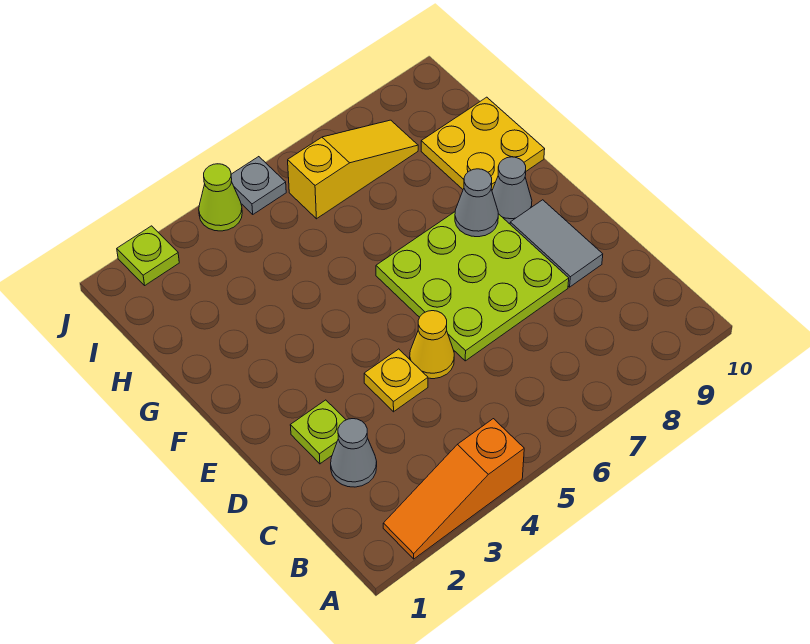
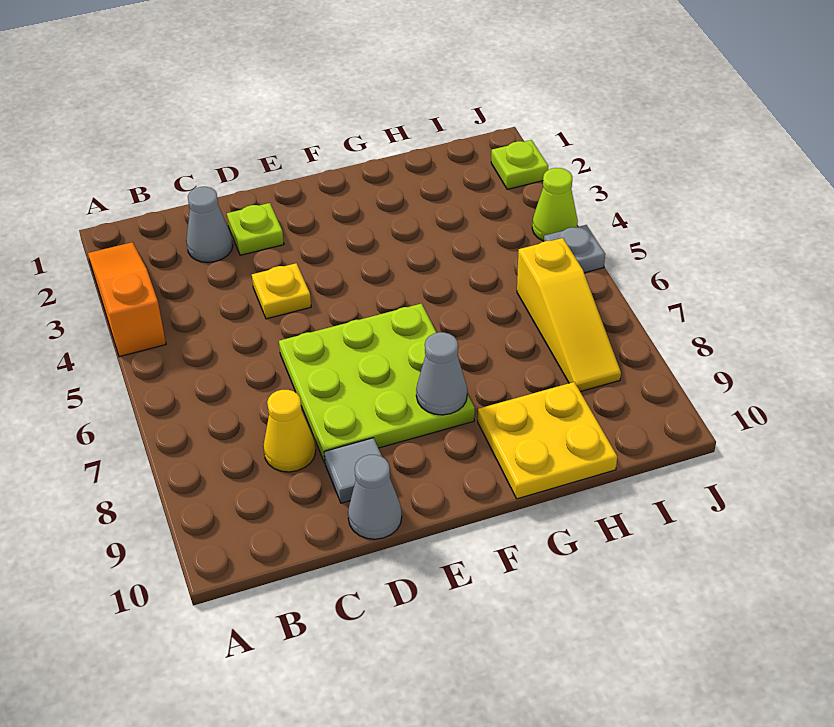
yellow 1x1 cone [410,311,454,379] -> yellow 1x1 cone moved to [263,390,316,472]
grey 1x2 tile [510,200,603,287] -> grey 1x1 tile [324,438,381,503]
grey 1x1 cone [492,157,532,224] -> grey 1x1 cone moved to [348,455,402,539]

